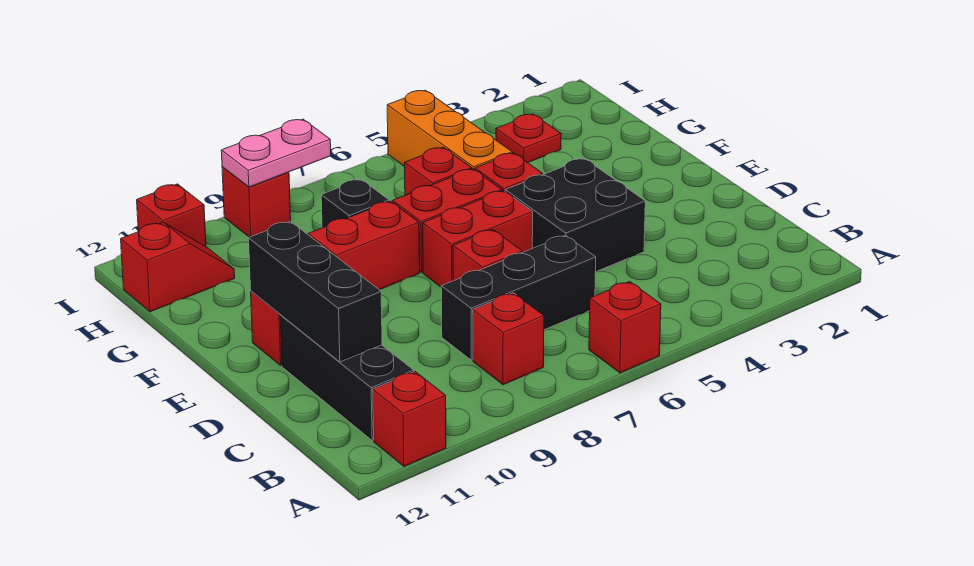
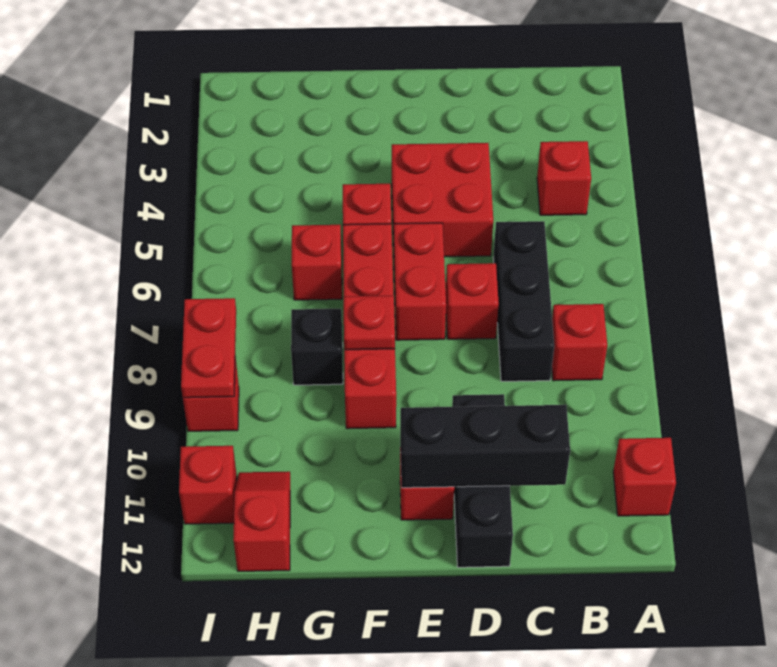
red 1x1 brick [589,282,661,373] -> red 1x1 brick moved to [537,141,591,215]
black 1x3 brick [280,315,414,440] -> black 1x3 brick turned to [452,394,513,567]
black 2x2 brick [505,158,645,272] -> red 2x2 brick [392,143,493,257]
orange 1x3 brick [387,90,512,170] -> none
red 1x1 plate [496,114,561,163] -> red 1x1 plate moved to [344,296,395,350]
pink 1x2 plate [221,119,331,187] -> red 1x2 plate [181,298,236,398]

